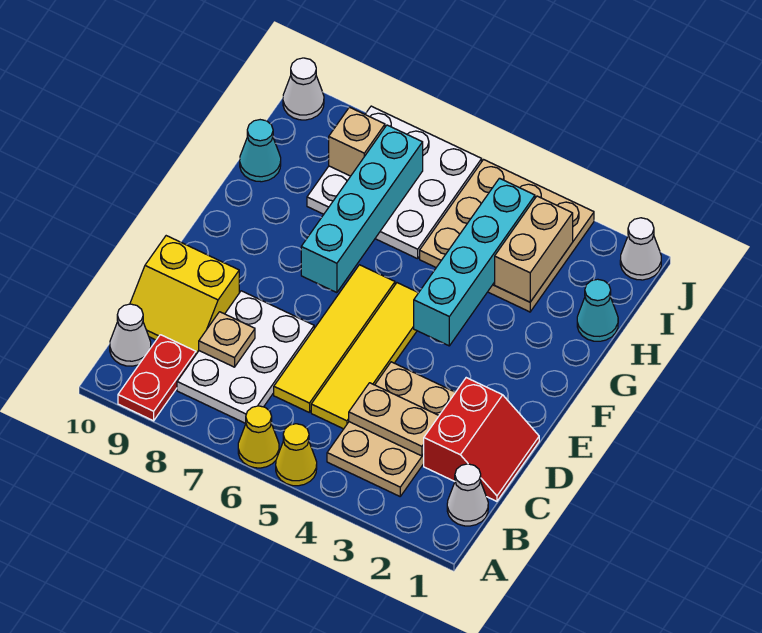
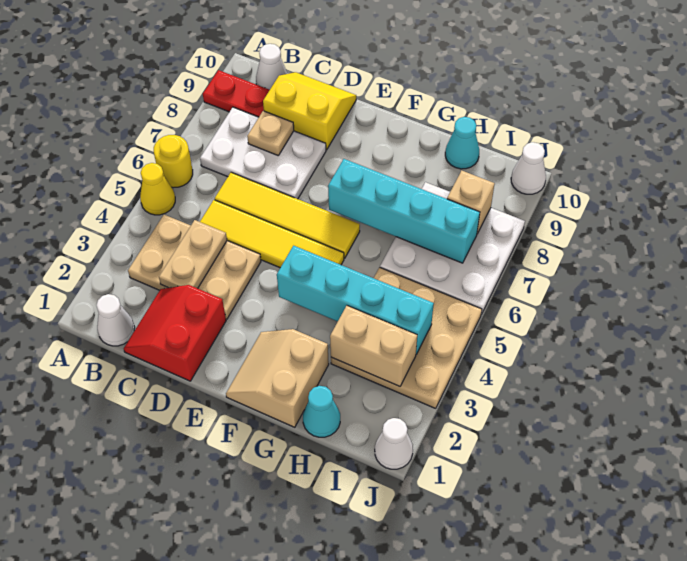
yellow 1x1 cone [238,406,279,468] -> yellow 1x1 round brick [154,135,193,188]
red 2x2 slope [424,378,539,501] -> red 2x2 slope turned to [124,285,226,381]
yellow 2x2 slope [130,236,239,354] -> yellow 2x2 slope turned to [263,72,356,150]
none -> tan 2x2 slope [226,329,329,427]

